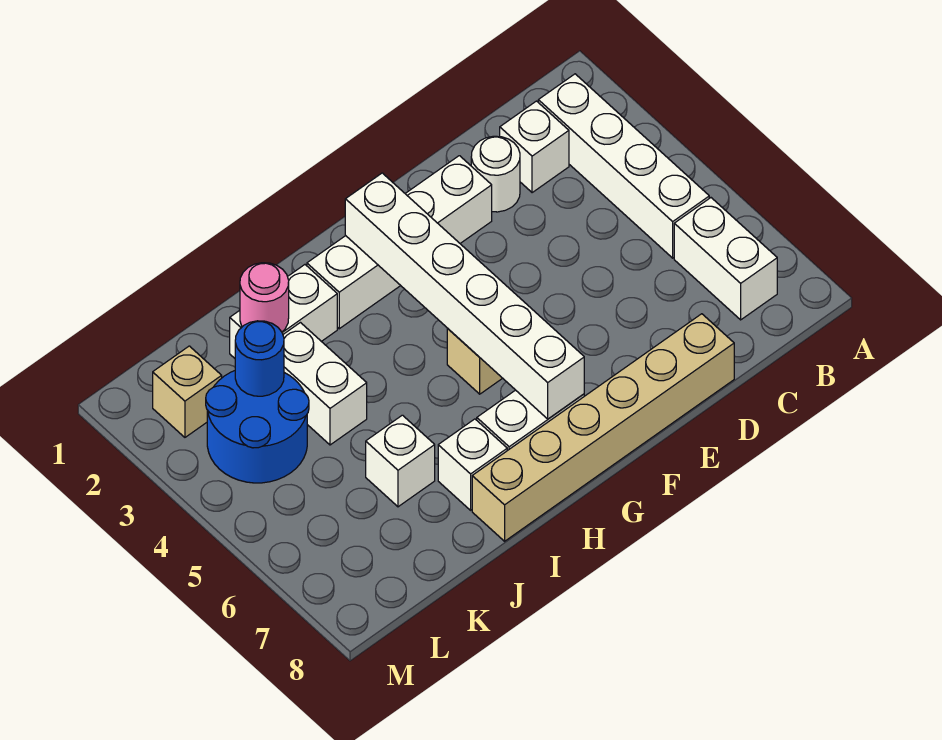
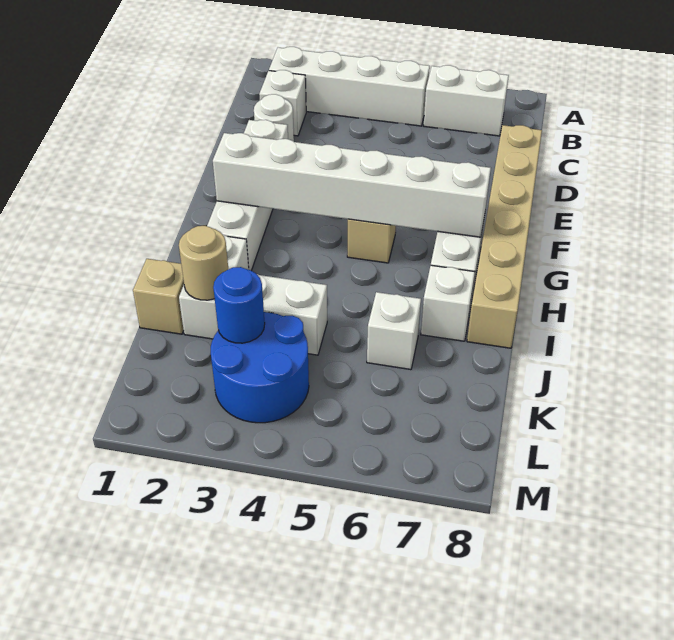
pink 1x1 round brick [240,263,289,332] -> tan 1x1 round brick [179,226,228,300]
tan 1x1 brick [153,346,222,437] -> tan 1x1 brick moved to [133,259,184,334]

